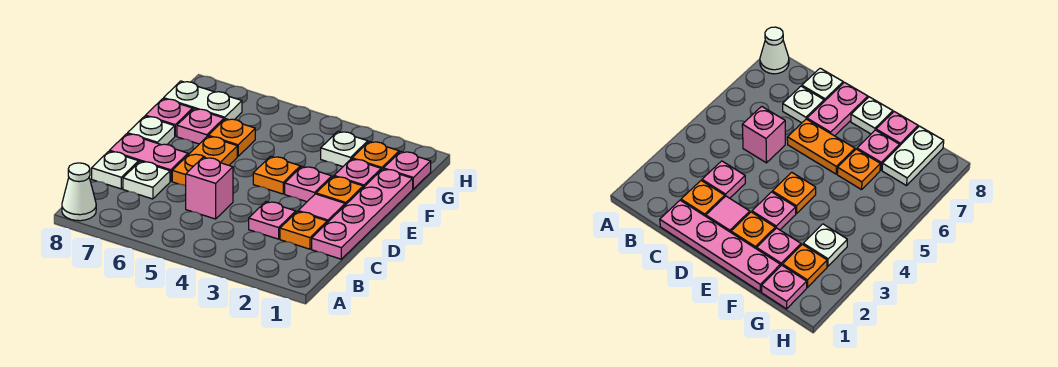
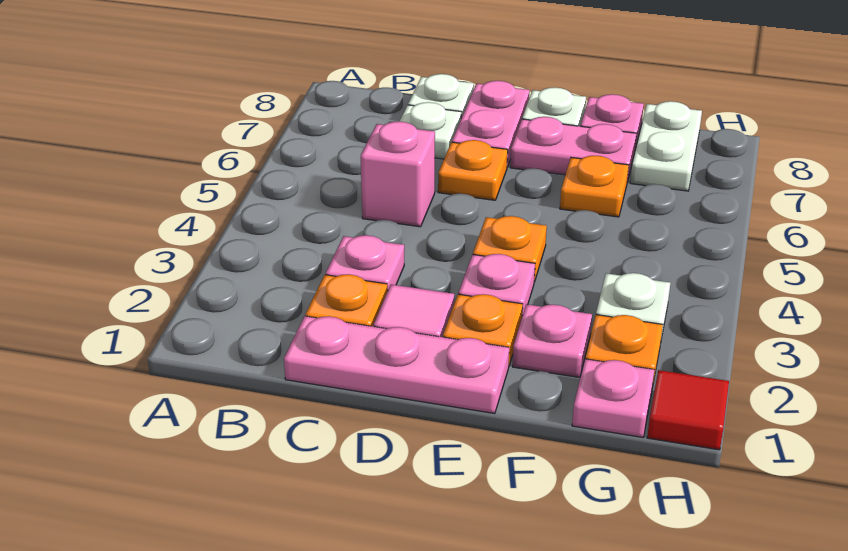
white 1x1 cone [62,163,96,221] -> none
pink 1x4 plate [312,169,413,259] -> pink 1x3 plate [284,316,509,414]
orange 1x2 plate [172,136,237,186] -> orange 1x1 plate [438,140,508,200]
pink 1x1 plate [177,109,224,144] -> pink 1x2 plate [510,117,636,182]
none -> red 1x1 tile [647,370,729,450]

